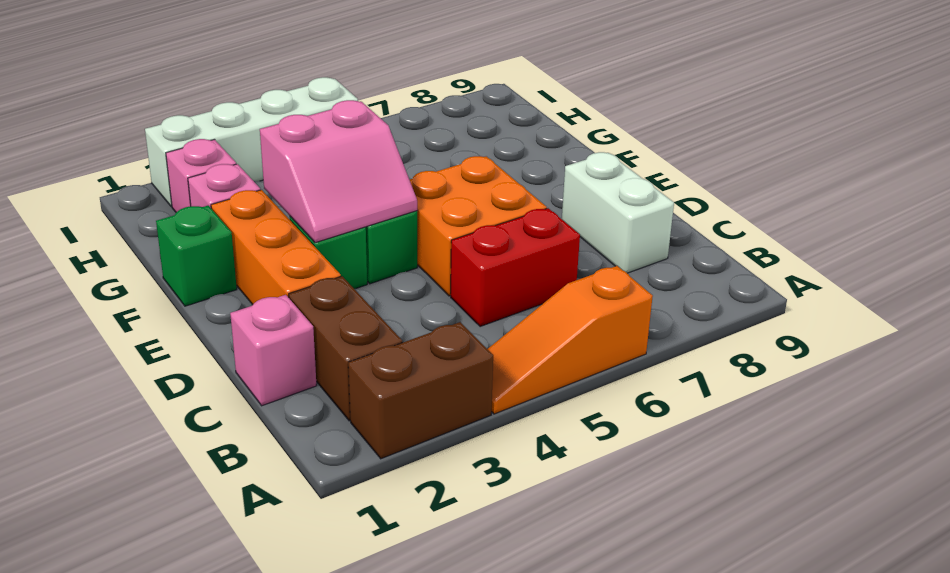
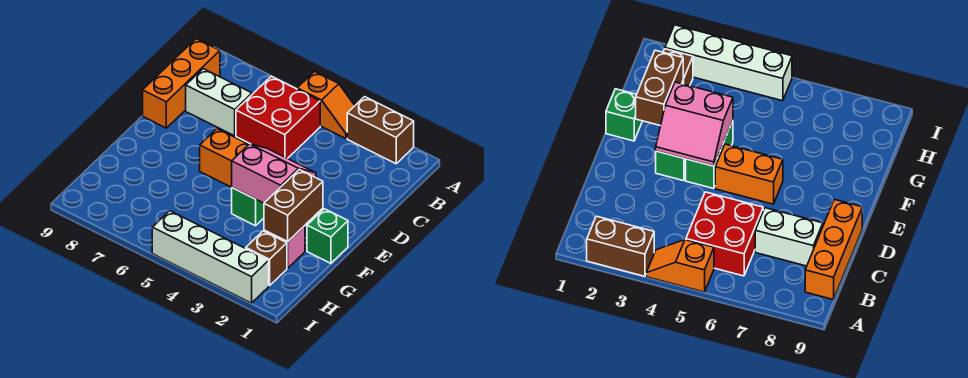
orange 1x3 slope [488,266,653,414] -> orange 1x2 slope [297,72,355,139]
brown 1x2 brick [289,276,402,421] -> brown 1x2 brick moved to [264,170,323,242]
pink 1x1 brick [230,295,317,406] -> none
red 1x2 brick [451,208,580,327] -> red 2x2 brick [236,76,320,159]
white 1x2 brick [562,152,674,273] -> white 1x2 brick turned to [186,69,252,136]
orange 1x3 brick [211,190,341,305] -> orange 1x3 brick moved to [143,39,220,128]
orange 2x2 brick [410,156,547,296] -> orange 1x2 brick [200,129,249,187]
pink 1x1 brick [166,139,236,212] -> brown 1x1 brick [246,231,287,286]

